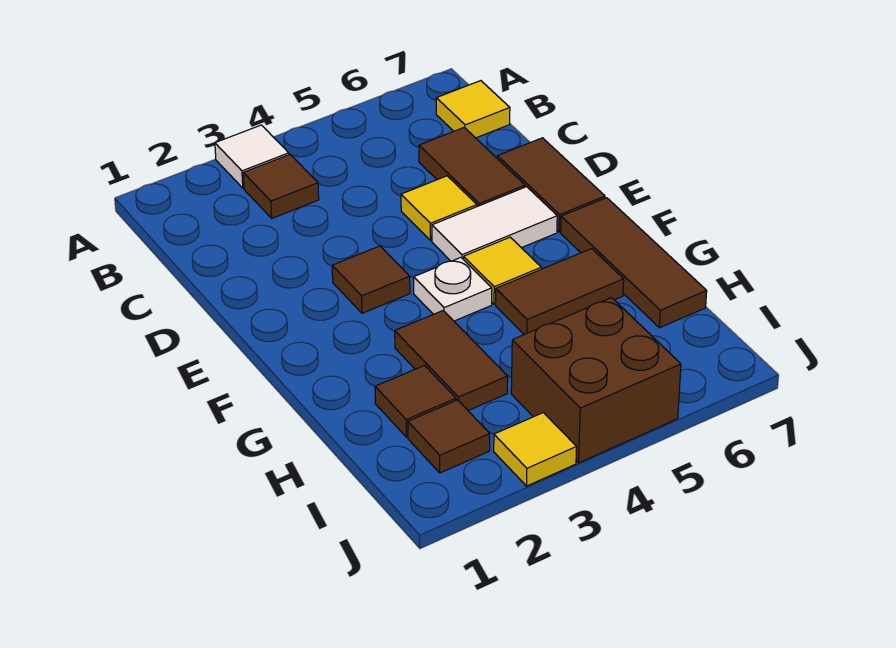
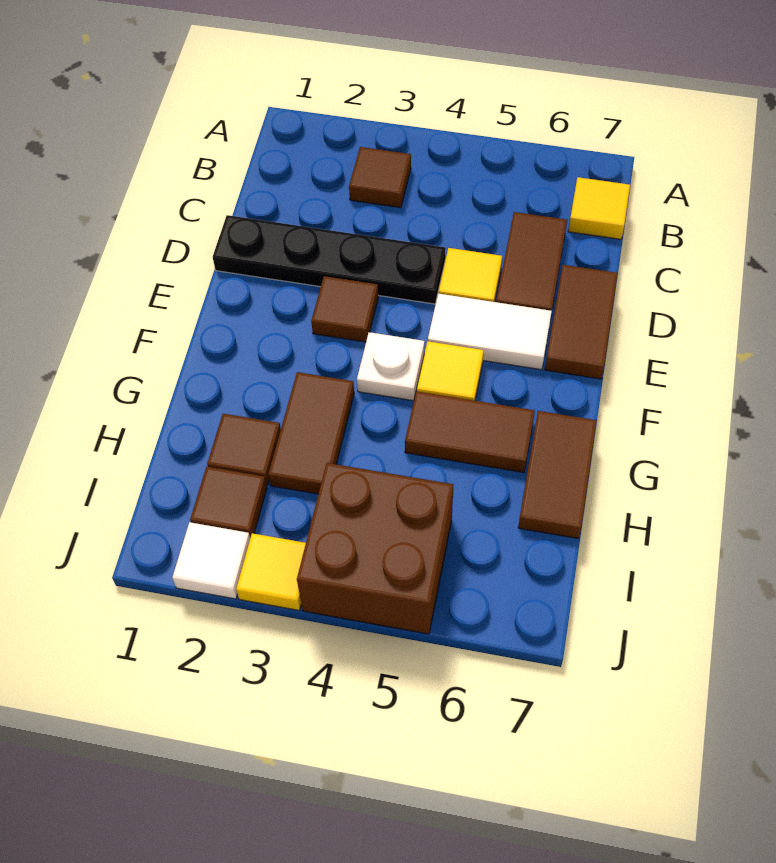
white 1x1 tile [215,125,289,188] -> white 1x1 tile moved to [172,522,250,599]
none -> black 1x4 plate [213,215,446,304]
brown 1x3 tile [561,198,707,328] -> brown 1x2 tile [518,411,597,539]

